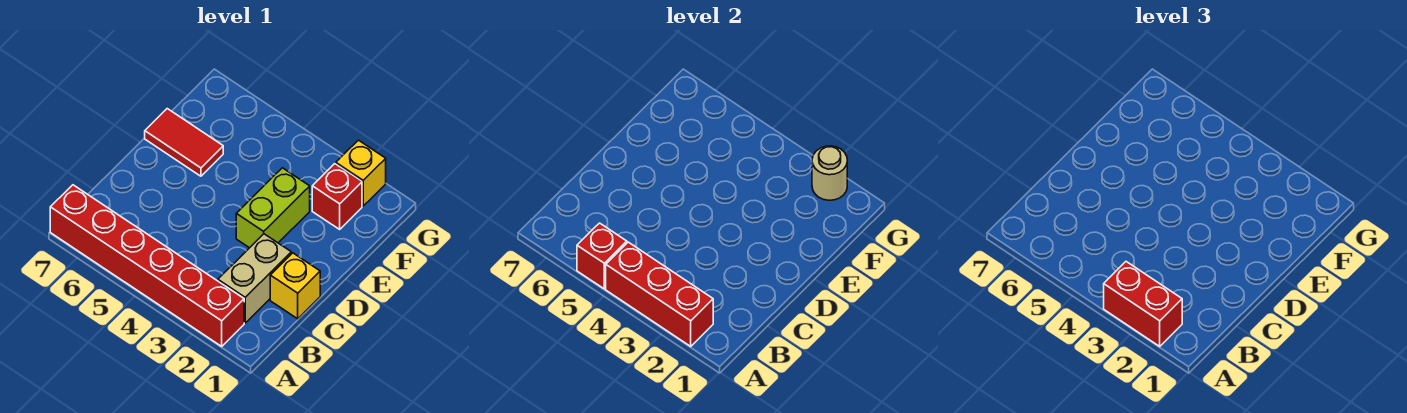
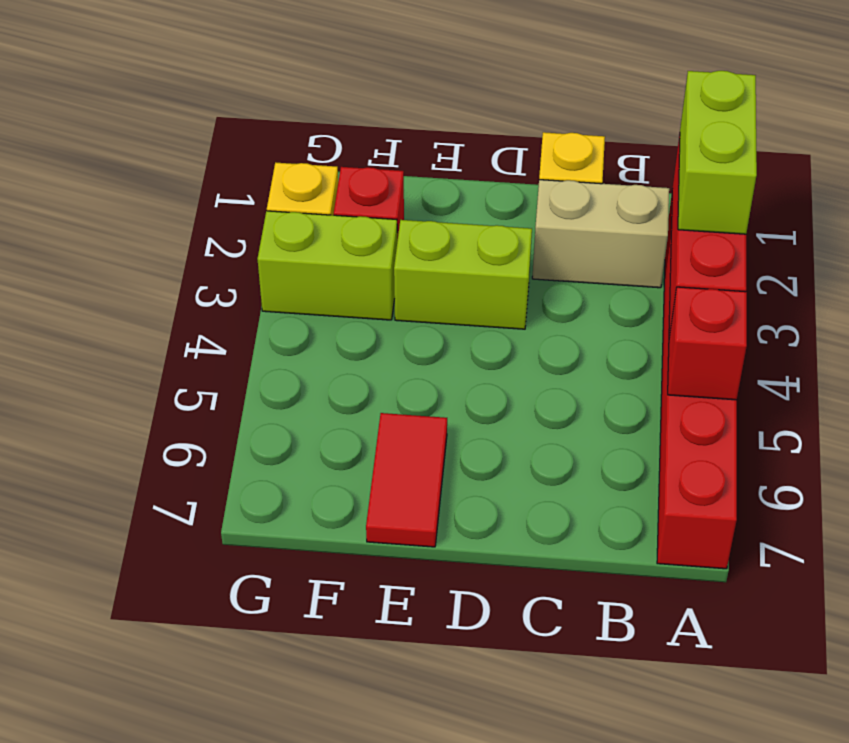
red 1x2 brick [1104,262,1182,346] -> lime 1x2 brick [678,71,757,234]
none -> lime 1x2 brick [258,211,397,320]
tan 1x1 round brick [812,146,847,200] -> none

